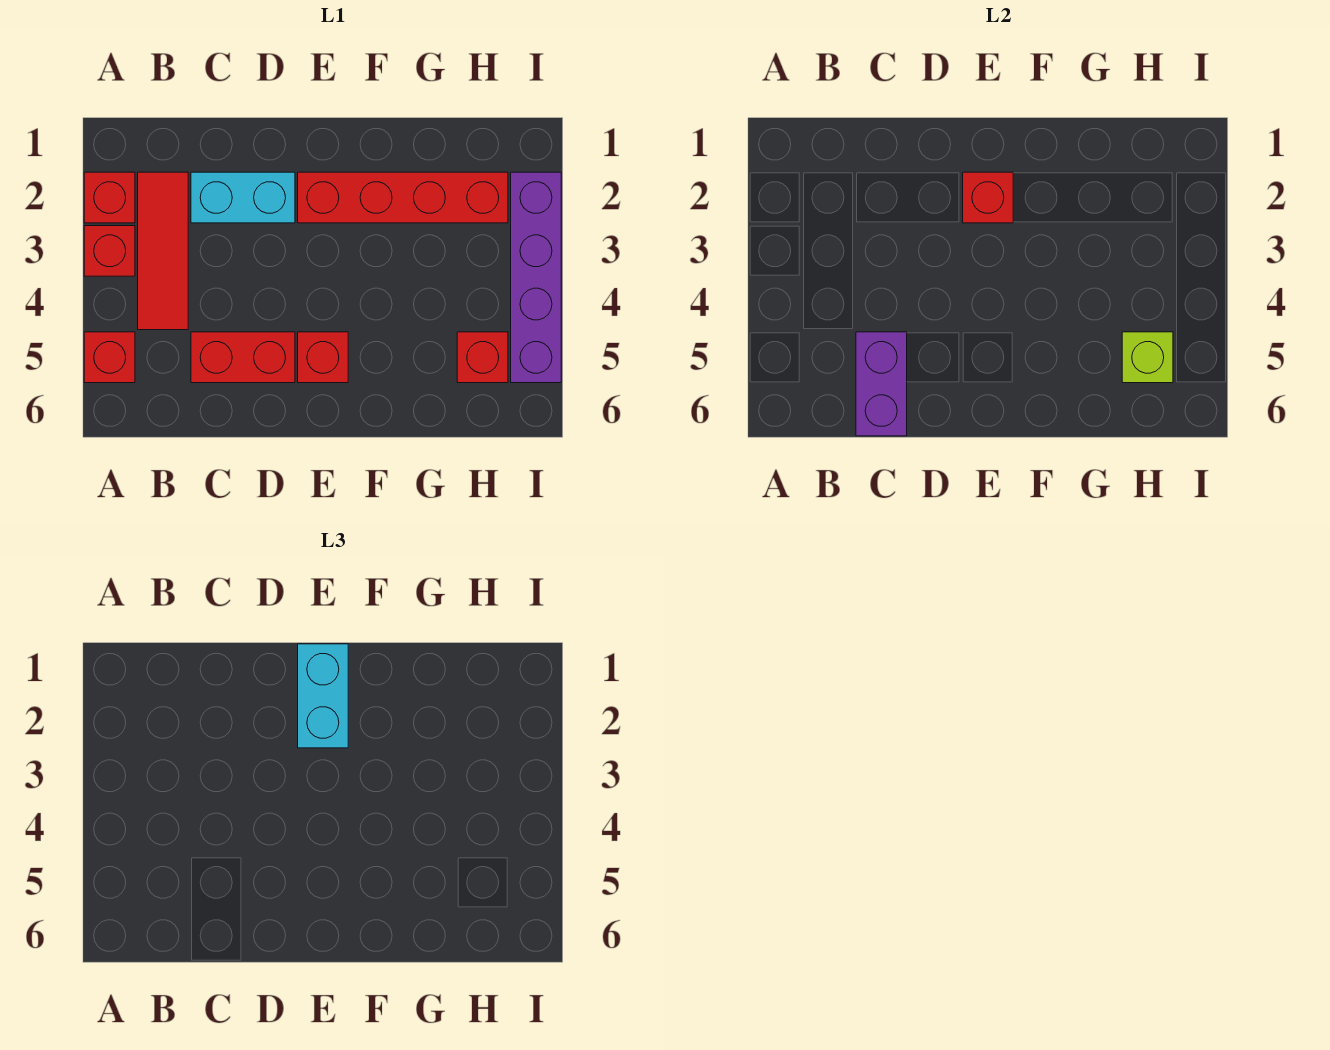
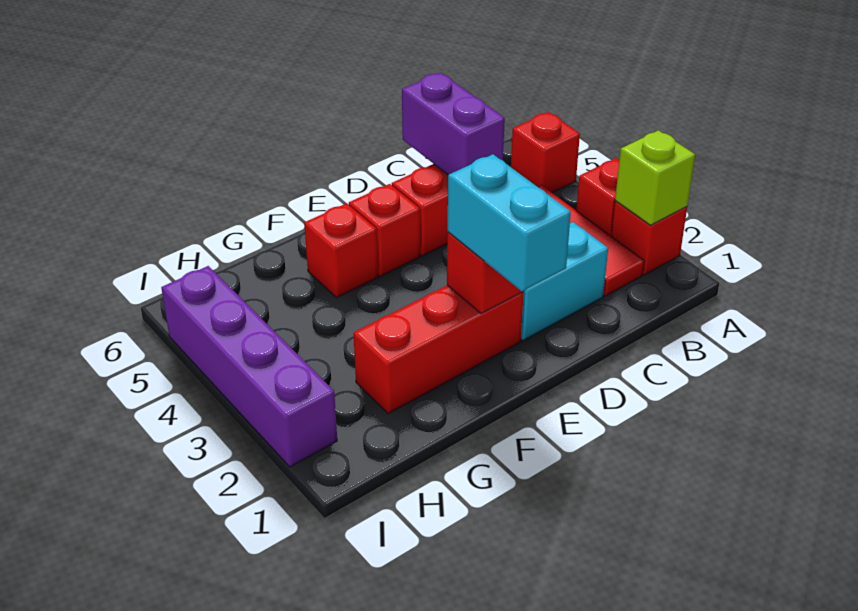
red 1x4 brick [298,172,508,223] -> red 1x3 brick [354,285,524,414]
red 1x1 brick [457,332,508,383] -> red 1x1 brick moved to [304,203,378,298]
lime 1x1 brick [1122,332,1173,383] -> lime 1x1 brick moved to [615,130,695,225]

